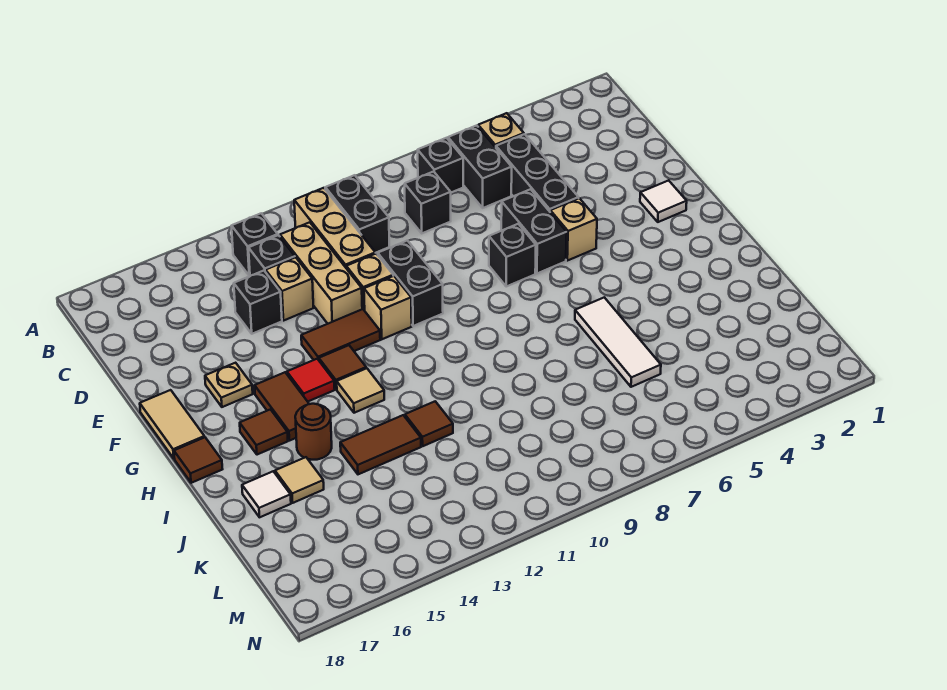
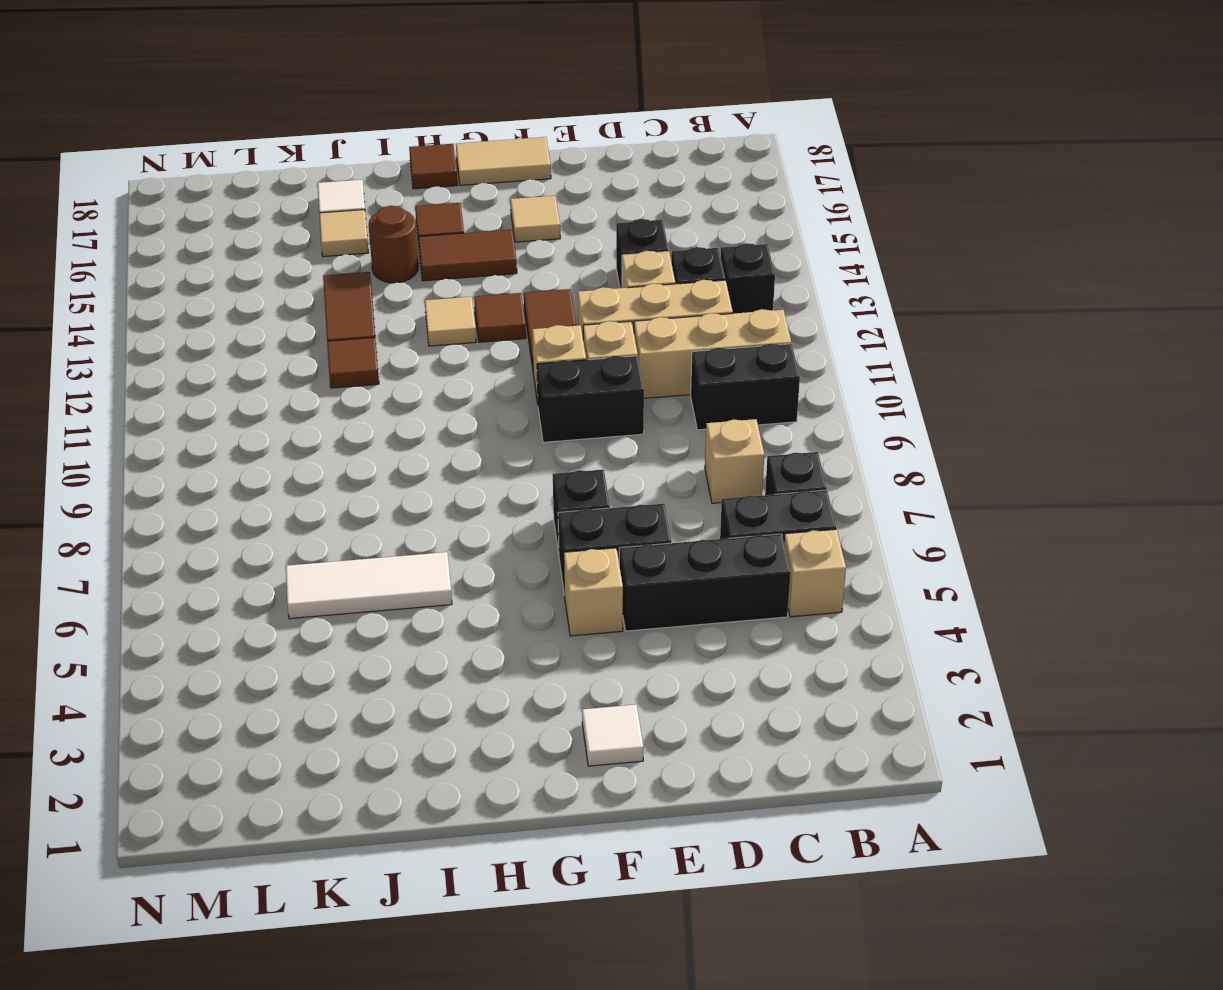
black 1x1 brick [405,172,451,233] -> tan 1x1 brick [705,419,764,503]
tan 1x1 plate [205,363,253,407] -> tan 1x1 tile [510,196,560,242]
red 1x1 tile [287,359,335,402] -> none

